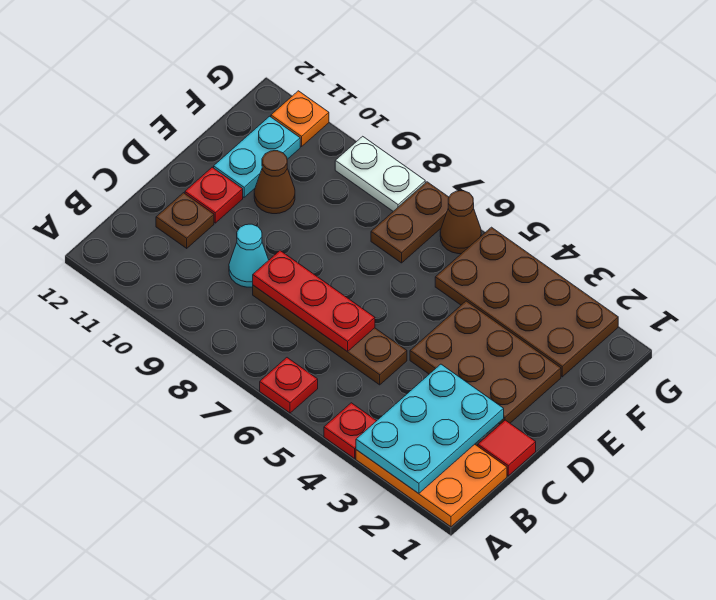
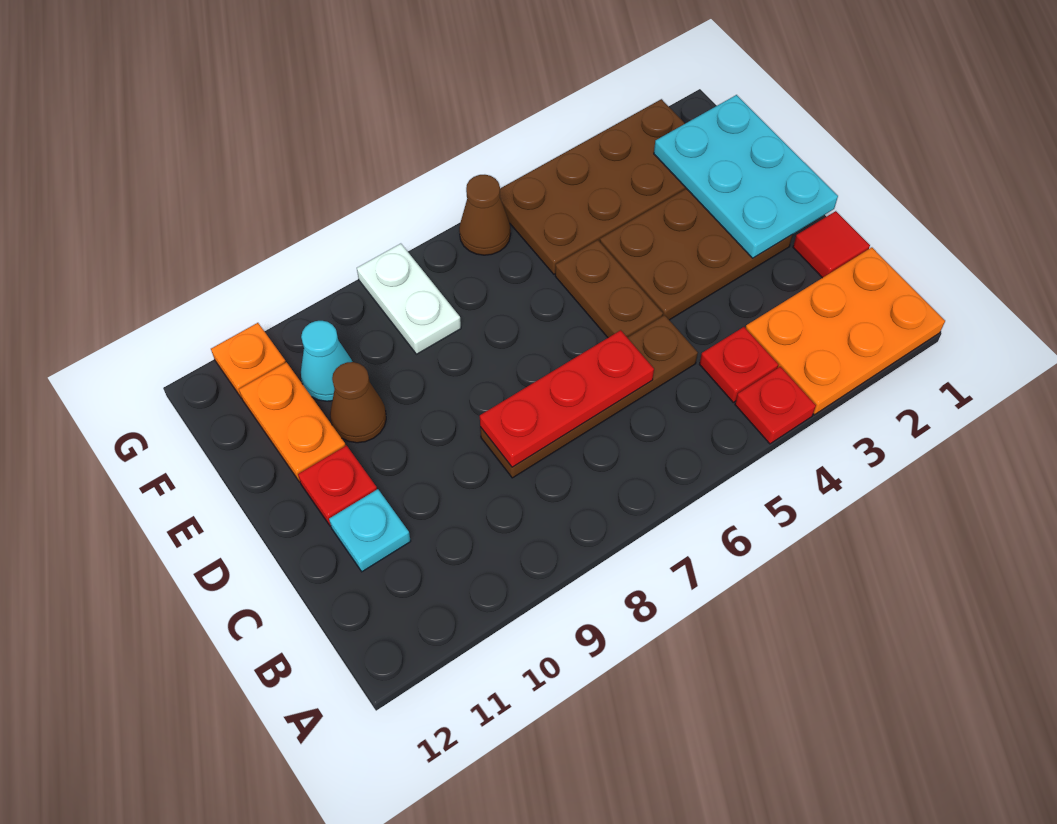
cyan 2x3 plate [356,364,504,494] -> cyan 2x3 plate moved to [654,95,838,258]
red 1x1 plate [260,358,318,413] -> red 1x1 plate moved to [700,327,778,402]
cyan 1x1 cone [229,224,268,287] -> cyan 1x1 cone moved to [301,321,352,401]
brown 1x1 plate [156,193,214,248] -> cyan 1x1 plate [329,489,411,572]
cyan 1x2 plate [214,116,300,197] -> orange 1x2 plate [239,362,346,482]
brown 1x2 plate [371,182,449,263] -> brown 1x2 plate moved to [555,240,663,338]
white 1x2 plate [335,136,425,211] -> white 1x2 plate turned to [357,244,461,354]

